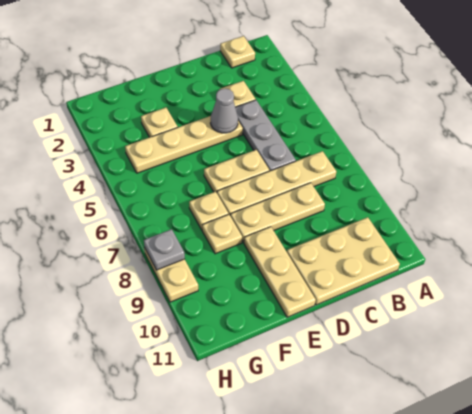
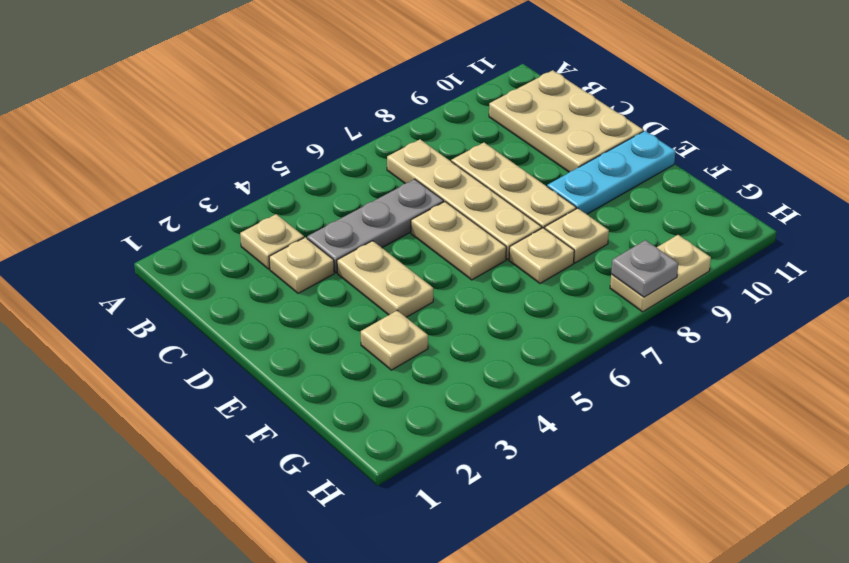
tan 1x1 plate [220,36,255,68] -> tan 1x1 plate moved to [240,214,304,269]
tan 1x4 plate [125,116,243,173] -> tan 1x2 plate [337,241,433,317]
grey 1x1 cone [210,88,238,133] -> none
tan 1x3 plate [244,227,316,317] -> cyan 1x3 plate [547,131,676,214]

